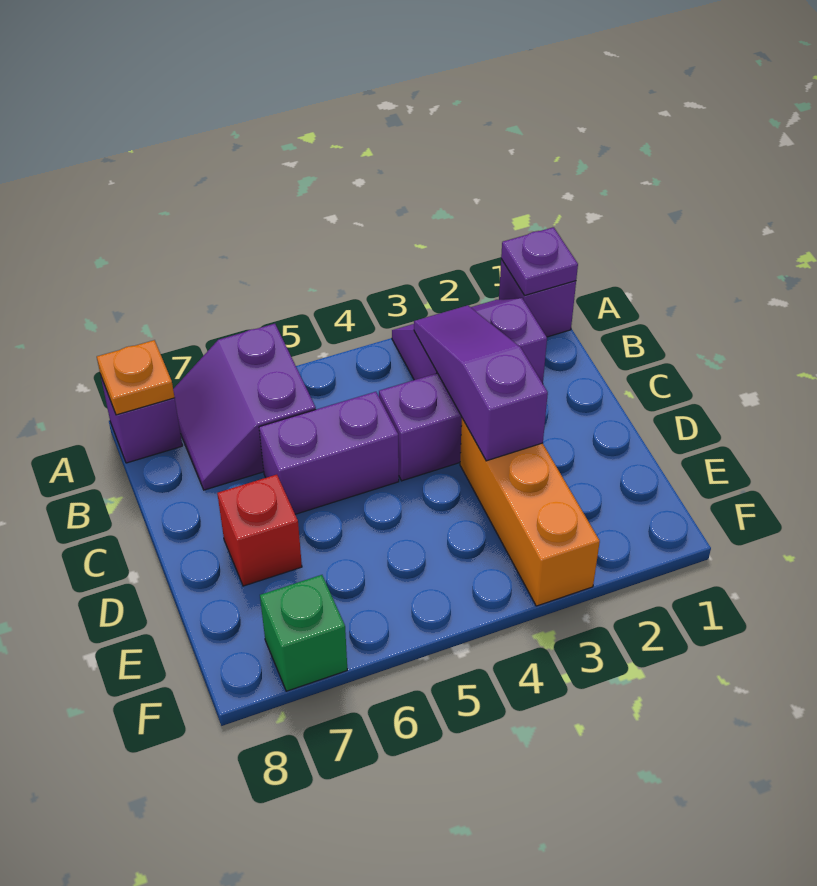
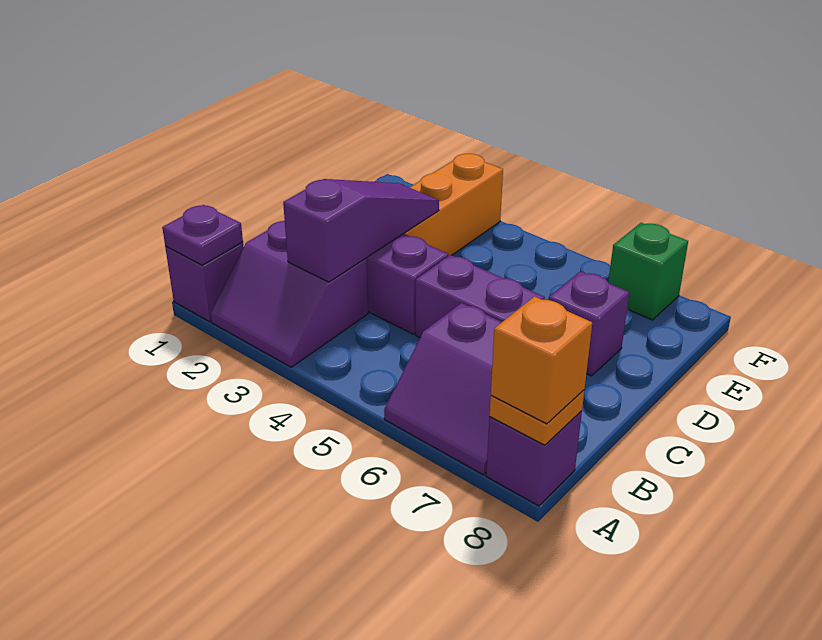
purple 2x2 slope [173,324,316,490] -> purple 2x2 slope turned to [384,303,502,475]
none -> orange 1x1 brick [491,296,592,424]
purple 1x3 slope [414,305,548,461] -> purple 1x3 slope turned to [283,179,439,282]
red 1x1 brick [217,475,302,586] -> purple 1x1 brick [549,271,629,376]

